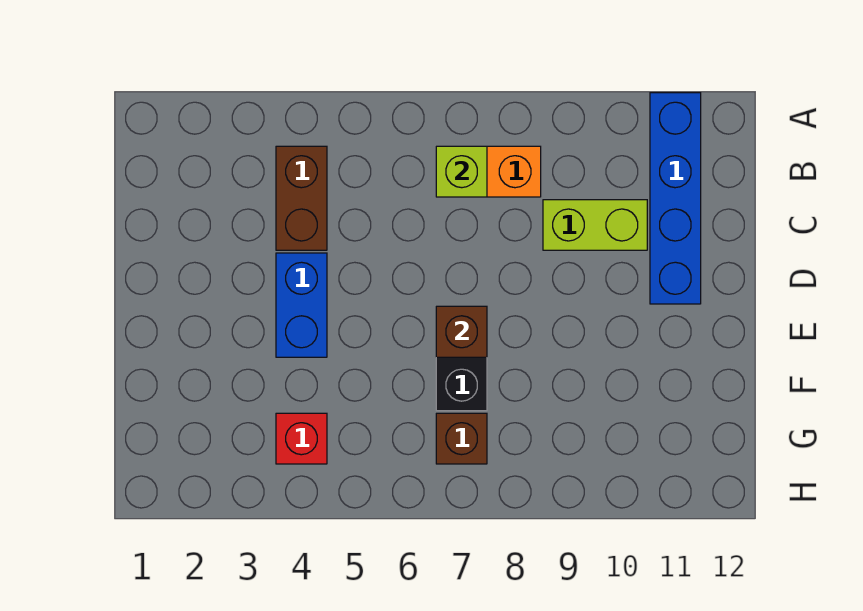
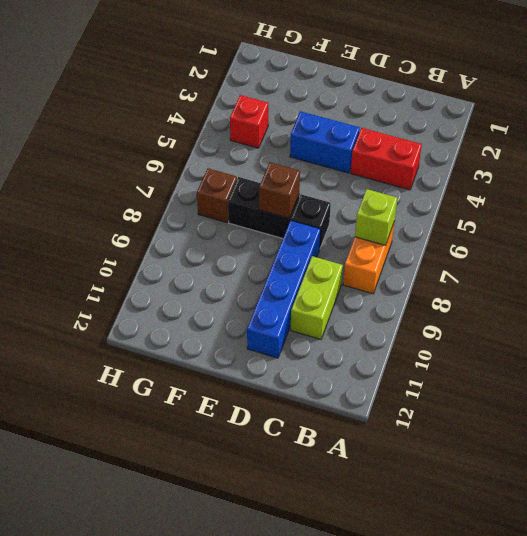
blue 1x4 brick [650,93,701,304] -> blue 1x4 brick turned to [247,220,321,358]
brown 1x2 brick [276,146,327,250] -> red 1x2 brick [351,128,422,190]
none -> black 1x1 brick [291,194,331,248]

